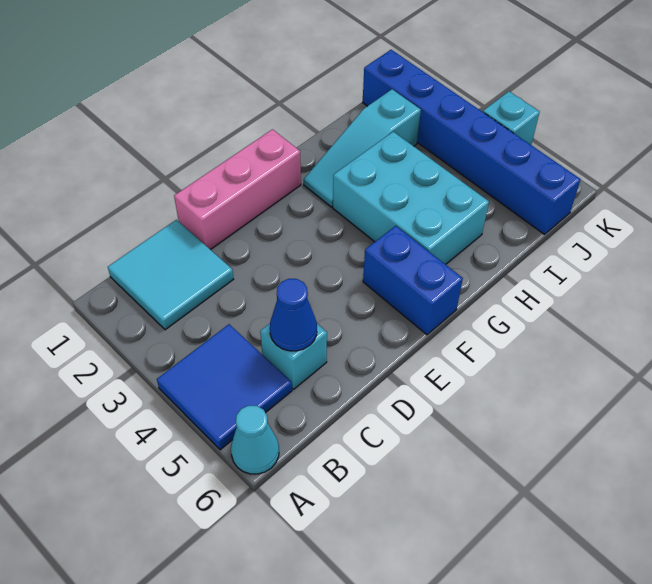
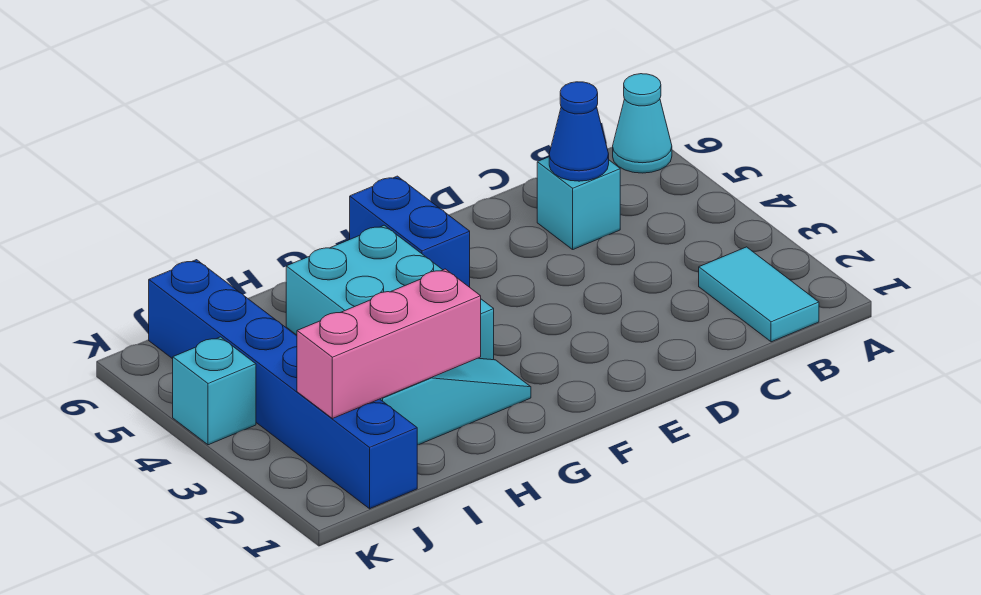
blue 2x2 tile [157,324,292,450] -> none
cyan 2x2 tile [108,220,233,330] -> cyan 1x2 tile [699,247,819,342]
pink 1x3 brick [174,129,301,250] -> pink 1x3 brick moved to [297,269,481,419]

